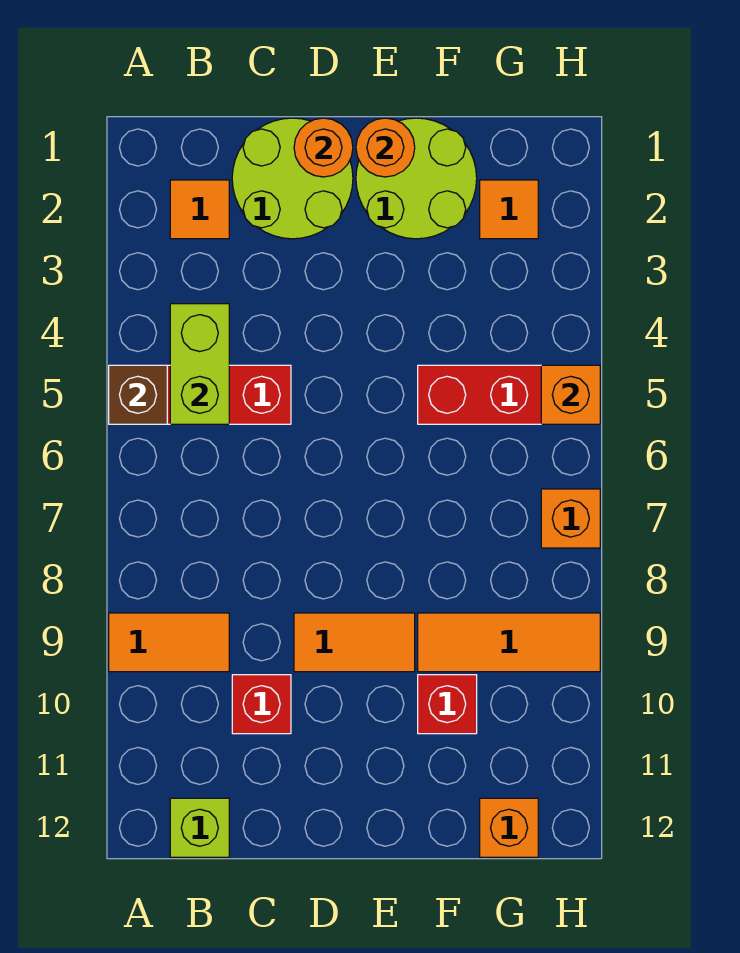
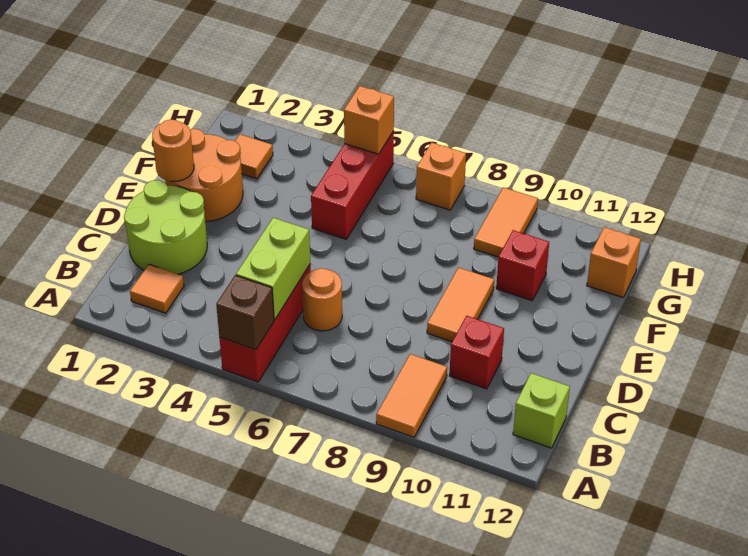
lime 1x2 brick [170,304,229,424] -> lime 1x2 brick turned to [236,218,310,320]
orange 1x1 round brick [294,118,353,177] -> orange 1x1 round brick moved to [302,268,342,331]
lime 2x2 round brick [356,118,477,239] -> orange 2x2 round brick [165,129,243,222]
orange 1x3 tile [418,613,600,672] -> orange 1x2 tile [474,187,538,257]

